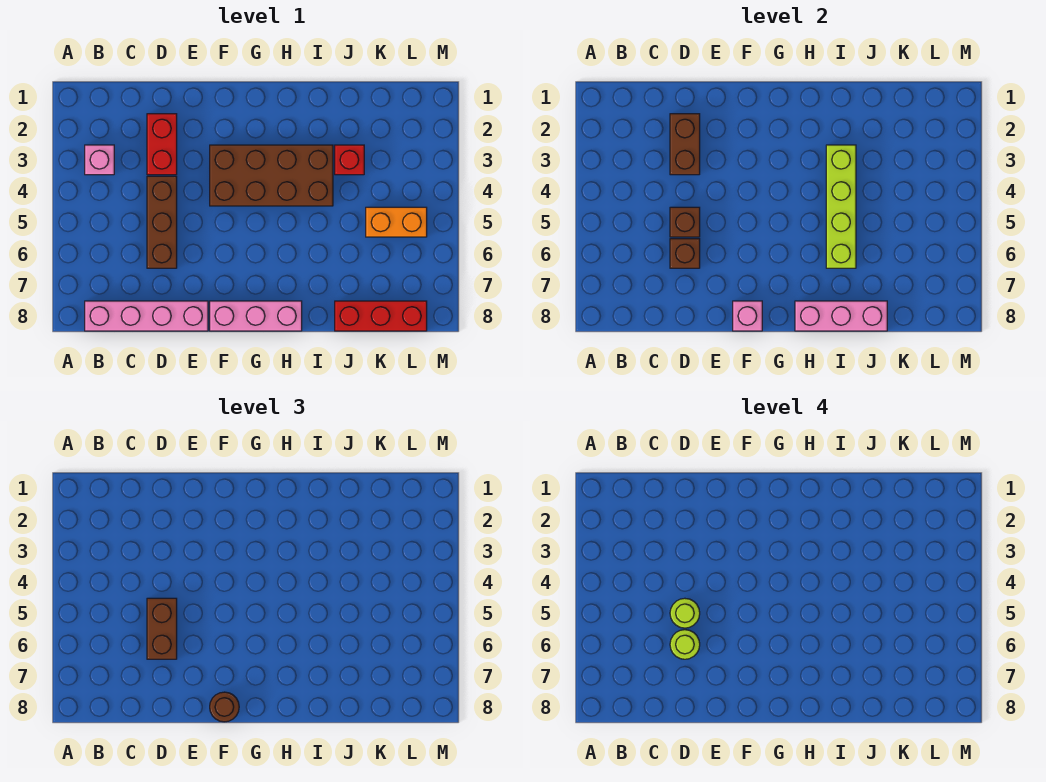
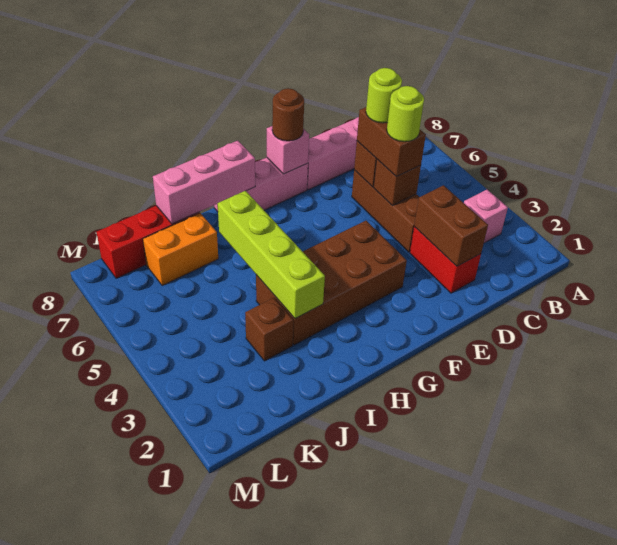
red 1x1 brick [335,145,364,175] -> brown 1x1 brick [245,298,293,361]
orange 1x2 brick [366,207,427,237] -> orange 1x2 brick moved to [143,213,218,286]

